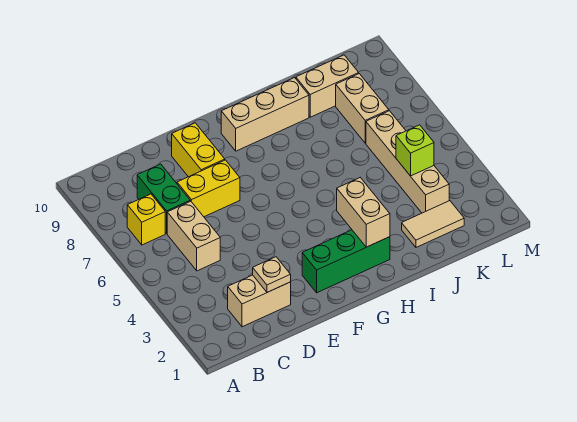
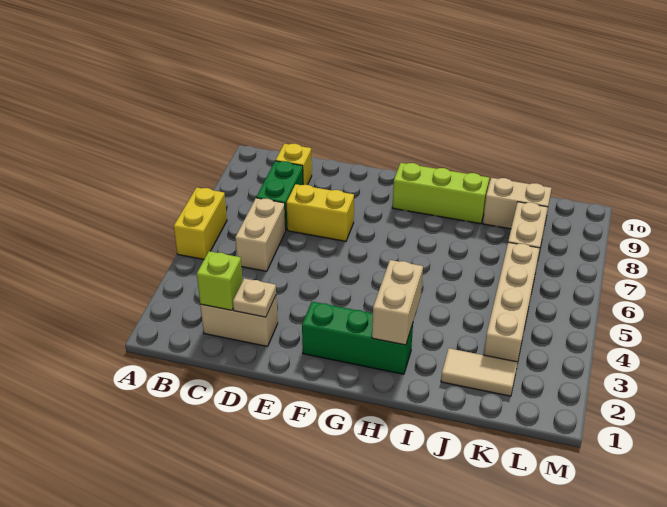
yellow 1x1 brick [127,194,165,245] -> yellow 1x1 brick moved to [275,144,312,185]
yellow 1x2 brick [172,123,225,177] -> yellow 1x2 brick moved to [174,188,227,259]
tan 1x3 brick [221,78,309,151] -> lime 1x3 brick [393,163,489,224]
lime 1x1 brick [396,125,434,176] -> lime 1x1 brick moved to [197,251,243,310]

